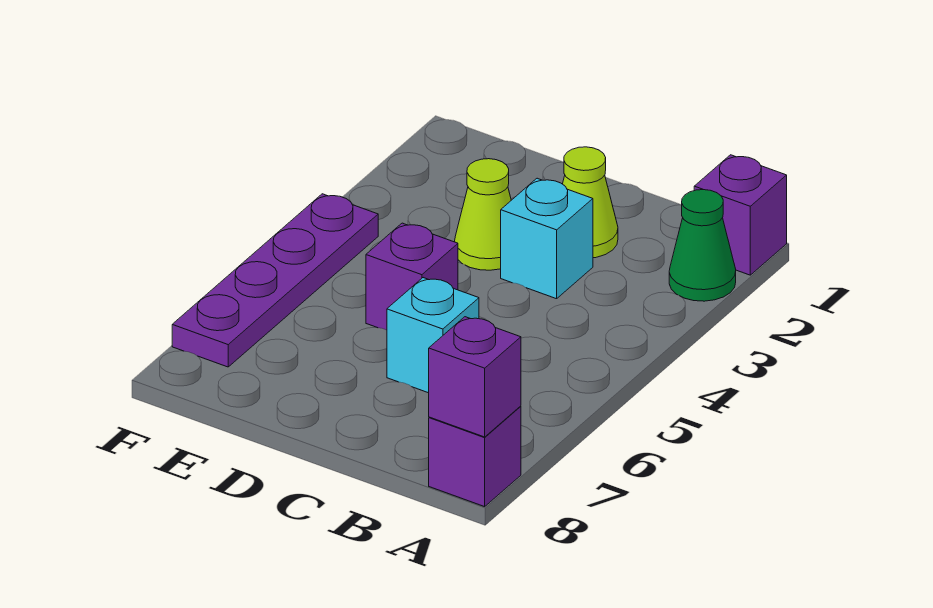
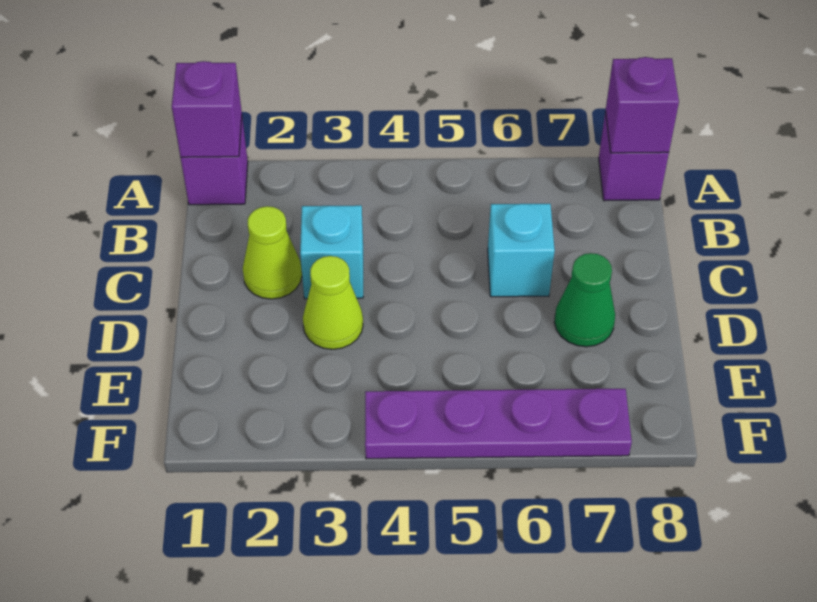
green 1x1 cone [669,190,736,301] -> green 1x1 cone moved to [554,253,615,347]
purple 1x1 brick [366,223,458,330] -> purple 1x1 brick moved to [172,61,242,157]

